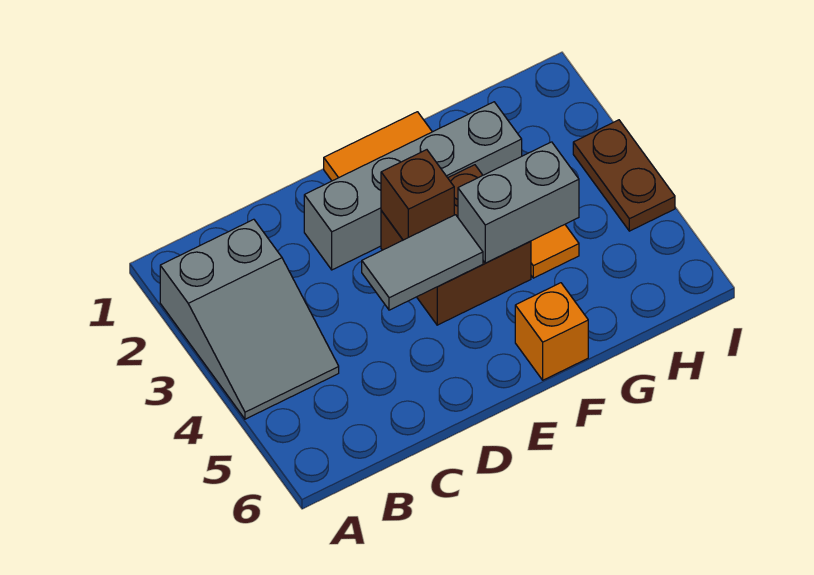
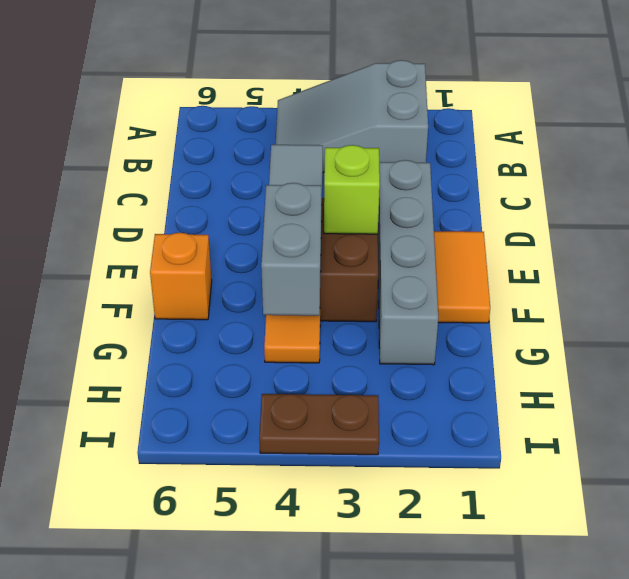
brown 1x1 brick [381,150,454,240] -> lime 1x1 brick [324,145,380,234]

